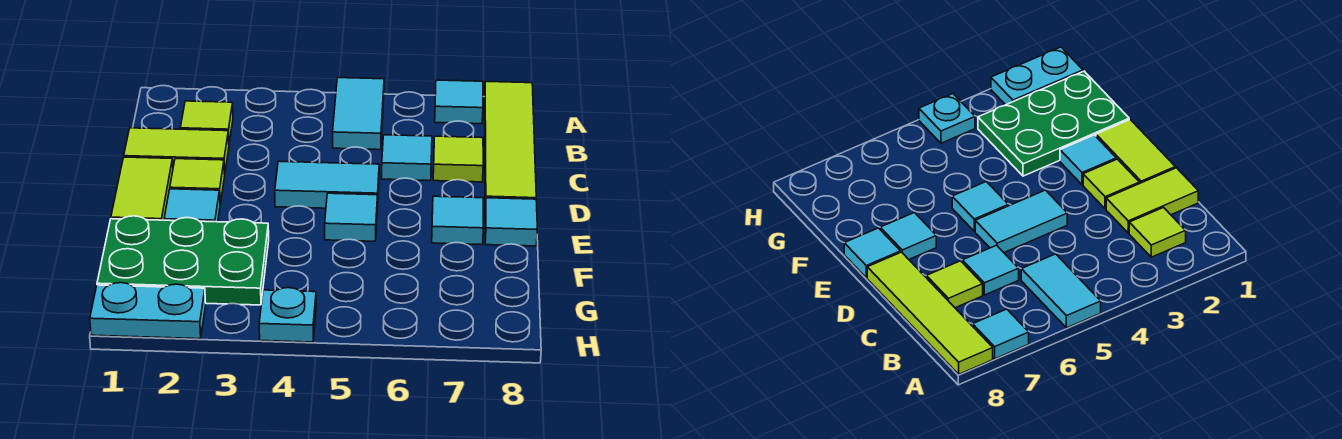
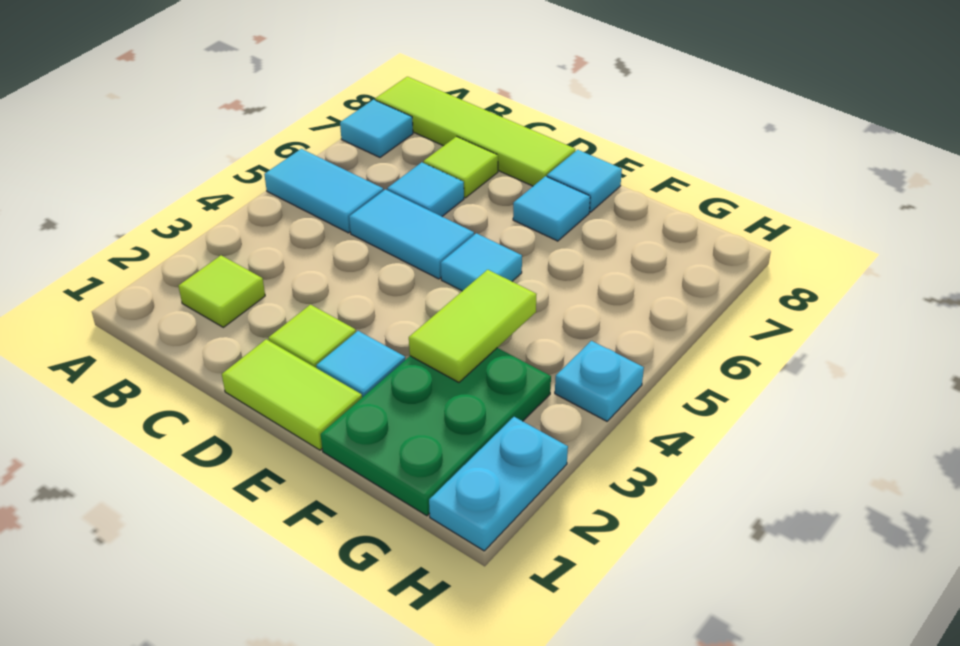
lime 1x2 tile [124,128,229,174] -> lime 1x2 tile moved to [409,270,536,382]
cyan 1x2 tile [275,161,379,208] -> cyan 1x2 tile turned to [349,189,474,279]

